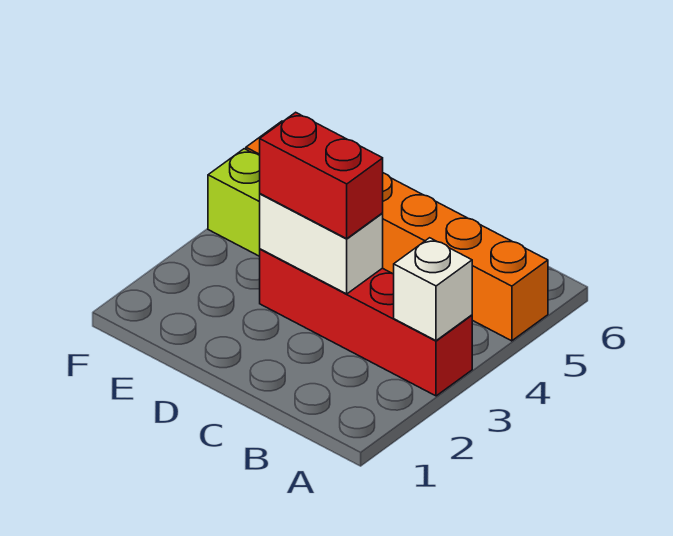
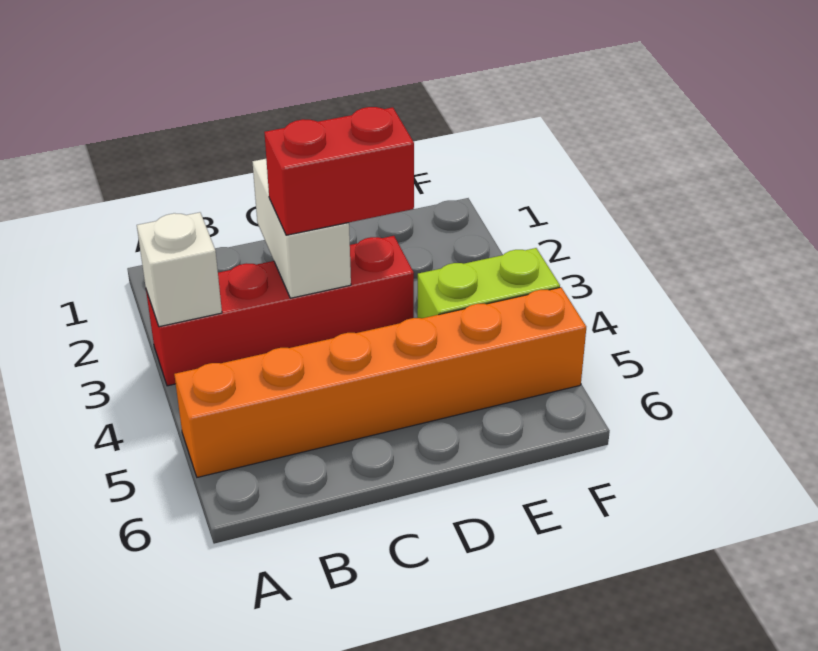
white 1x2 brick [260,194,383,294] -> white 1x2 brick turned to [253,159,351,298]

